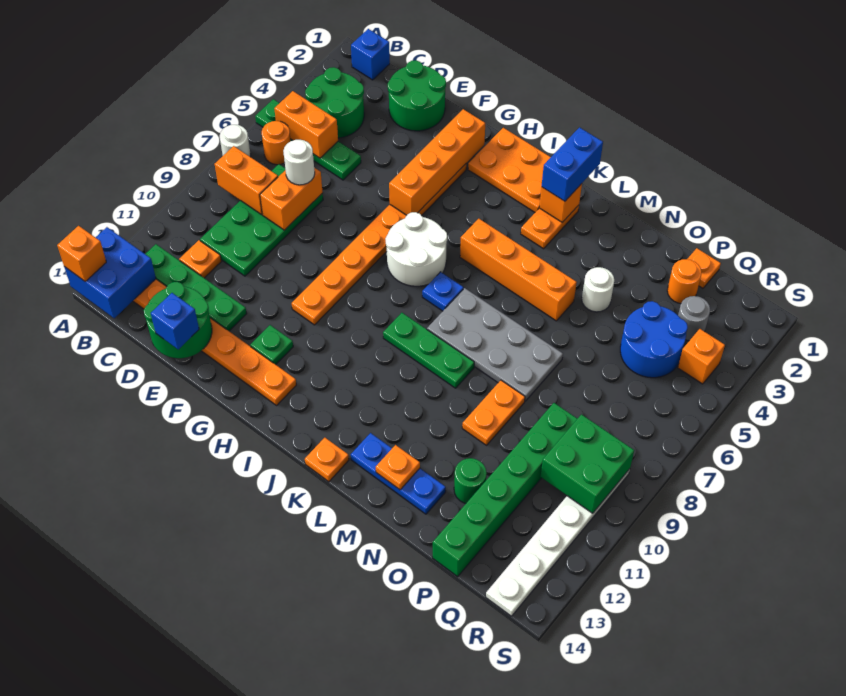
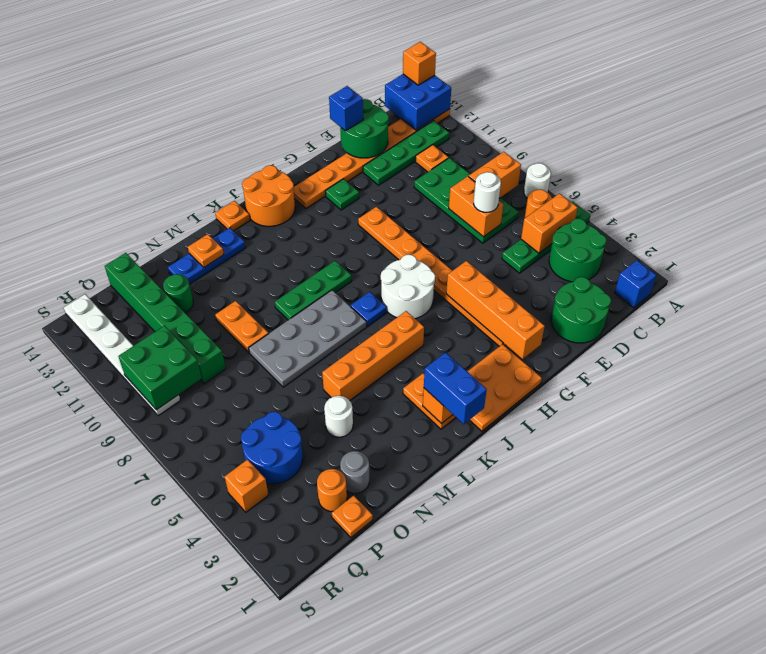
none -> orange 2x2 round brick [242,165,295,226]
grey 1x1 round brick [678,296,710,341] -> grey 1x1 round brick moved to [340,451,369,493]

